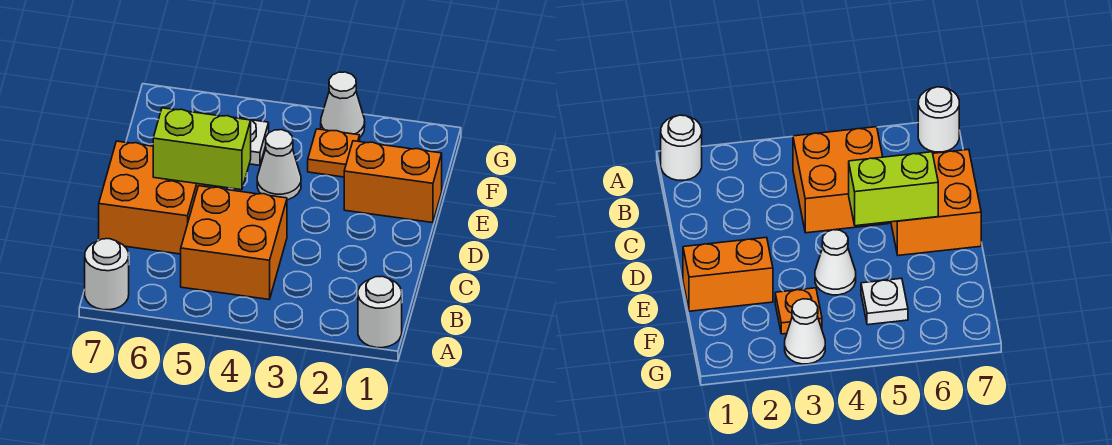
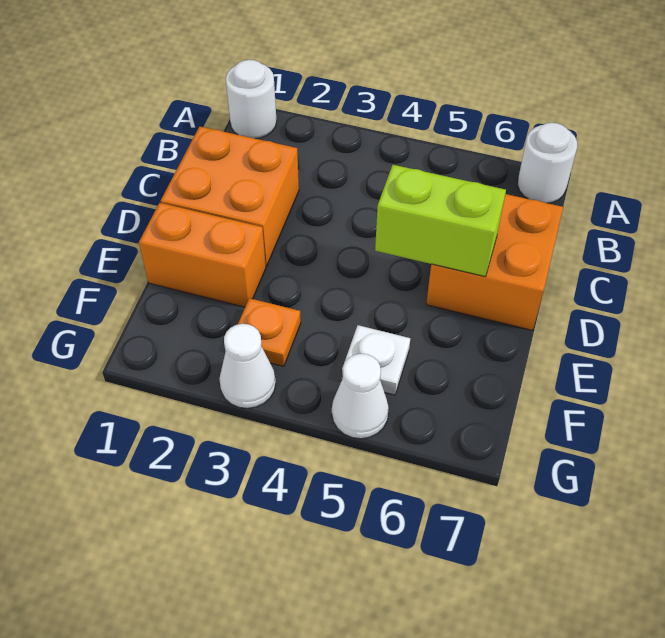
orange 2x2 brick [181,186,287,299] -> orange 2x2 brick moved to [161,126,299,266]
white 1x1 cone [257,130,301,200] -> white 1x1 cone moved to [332,354,389,439]

